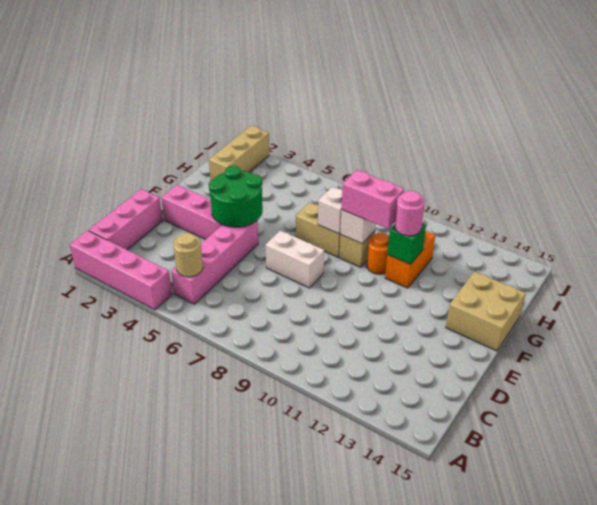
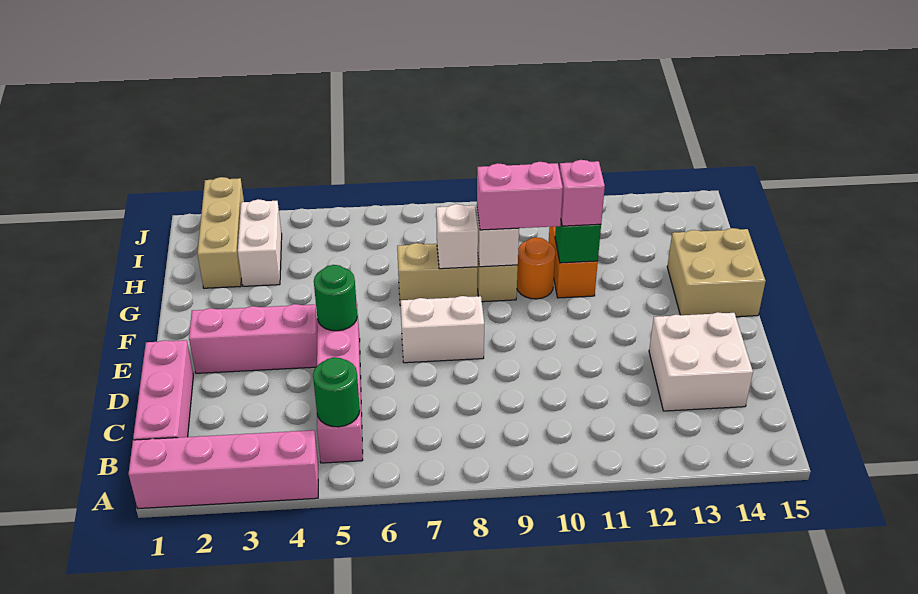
tan 1x1 round brick [173,233,203,277] -> green 1x1 round brick [313,357,360,427]
none -> white 2x2 brick [649,312,753,411]
green 2x2 round brick [209,166,263,227] -> green 1x1 round brick [314,265,357,331]
pink 1x1 round brick [395,191,425,236] -> pink 1x1 brick [559,160,605,226]
none -> white 1x2 brick [238,199,282,286]

